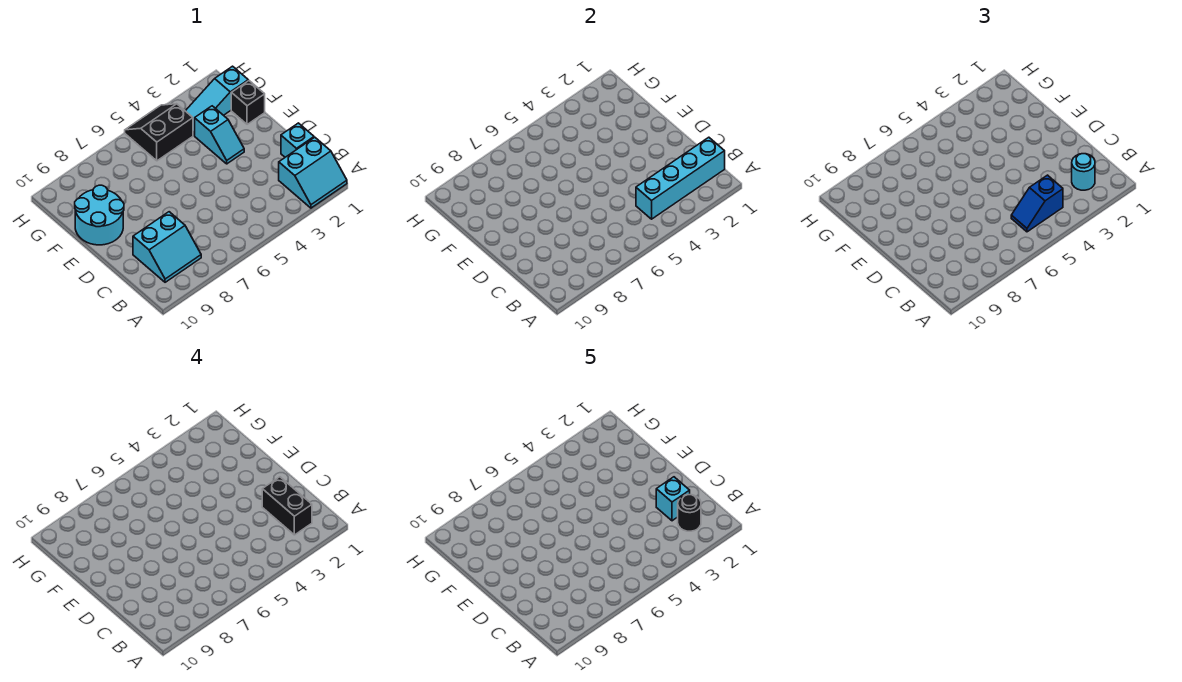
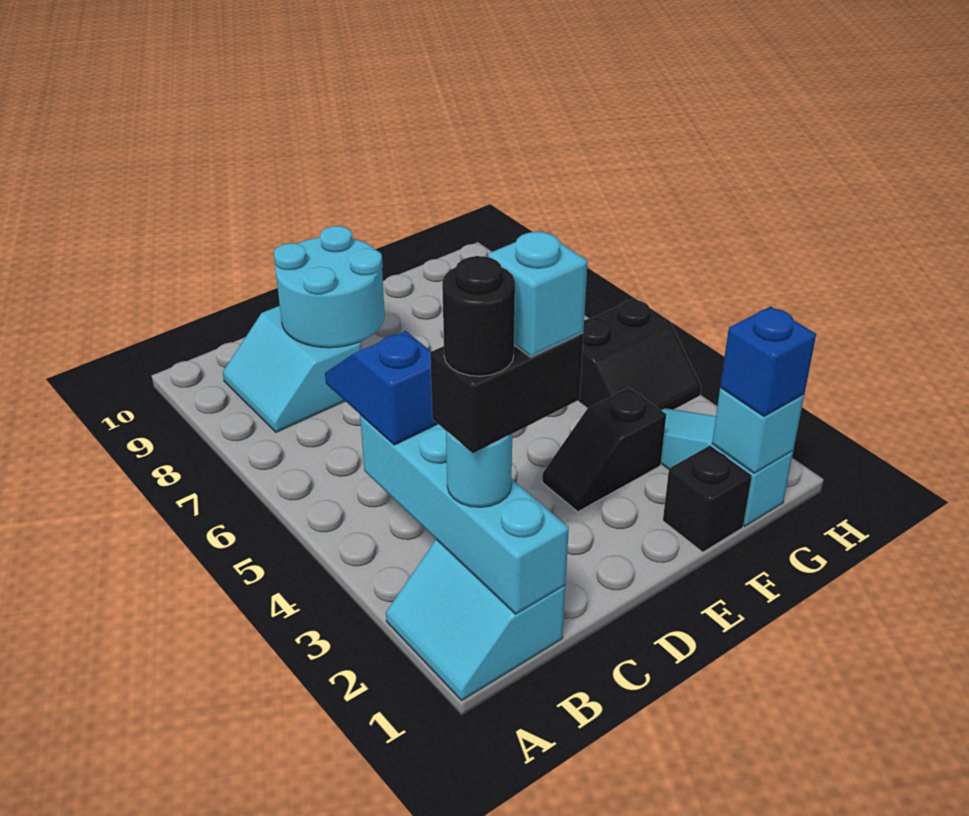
cyan 1x1 brick [281,123,314,157] -> cyan 1x1 brick moved to [712,388,804,473]
cyan 1x2 slope [195,106,244,164] -> black 1x2 slope [542,388,666,512]
cyan 2x2 round brick [75,185,124,245] -> cyan 2x2 round brick moved to [274,226,385,348]
none -> blue 1x1 brick [720,306,816,416]
black 2x2 slope [125,104,193,161] -> black 2x2 slope turned to [578,298,701,410]

